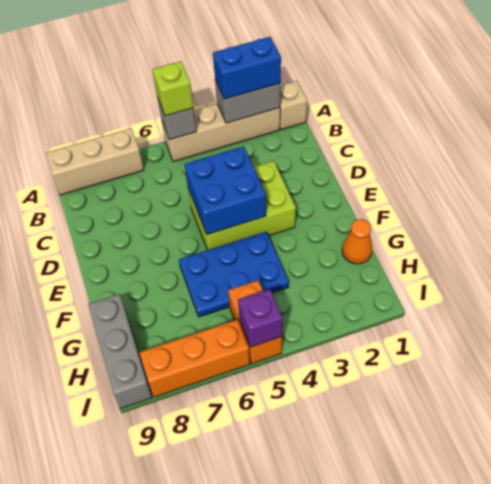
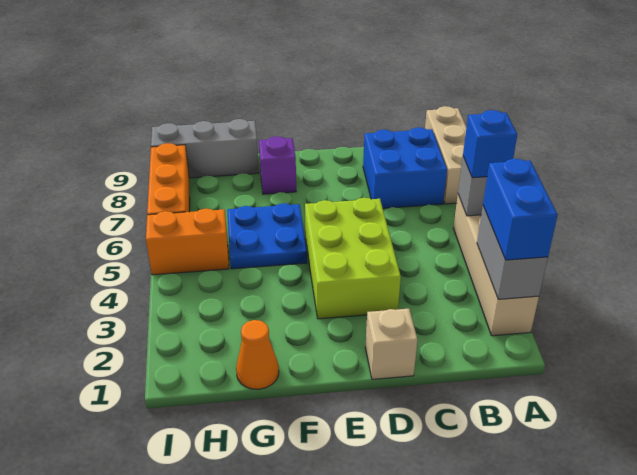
tan 1x1 brick [280,81,307,130] -> tan 1x1 brick moved to [365,309,418,379]
lime 1x1 brick [152,61,193,116] -> blue 1x1 brick [463,110,517,178]
blue 2x2 brick [184,146,266,235] -> blue 2x2 brick moved to [363,127,447,208]
blue 2x3 plate [179,232,289,317] -> blue 2x2 plate [227,203,307,269]
purple 1x1 brick [238,289,283,347] -> purple 1x1 brick moved to [259,136,296,194]

